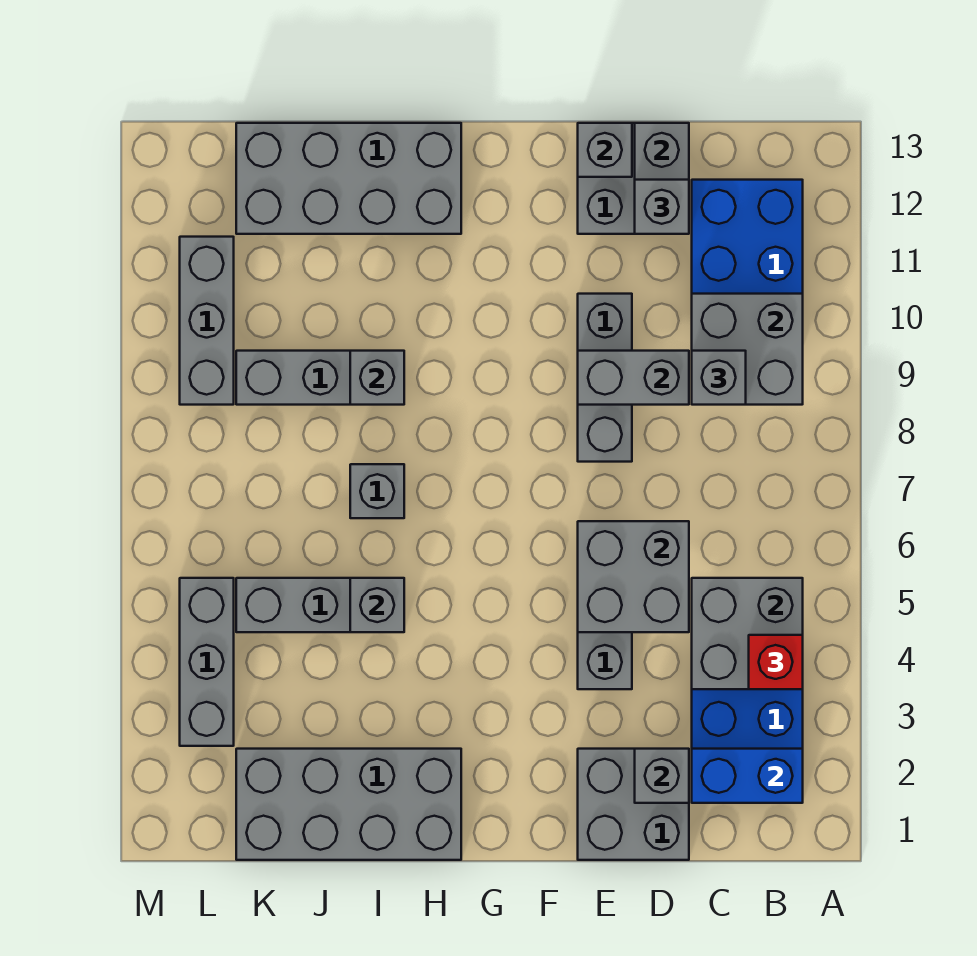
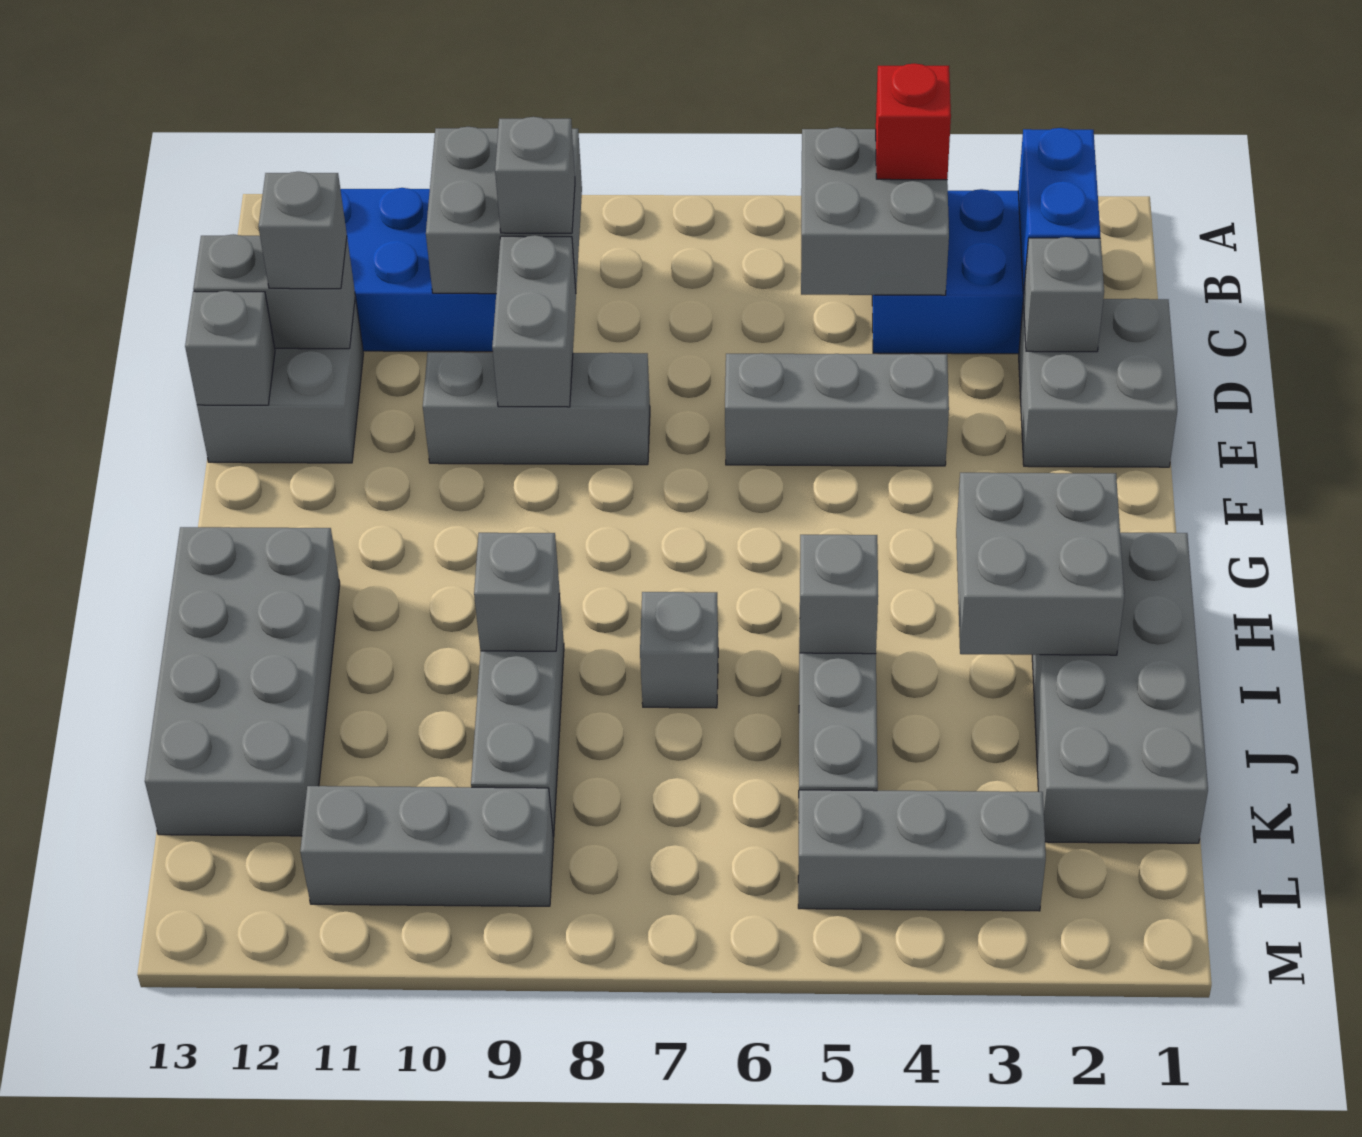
grey 2x2 brick [578,521,689,632] -> grey 2x2 brick moved to [956,473,1124,655]

